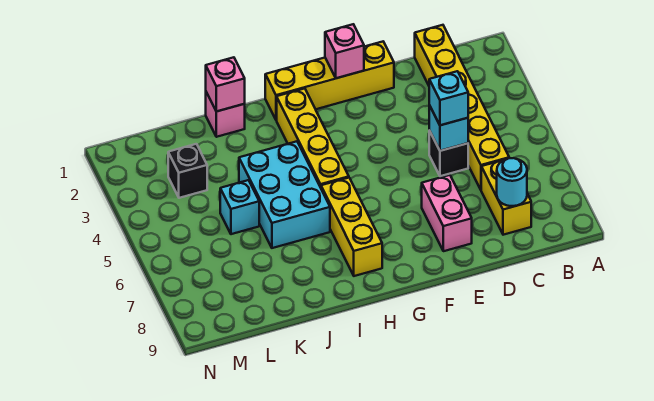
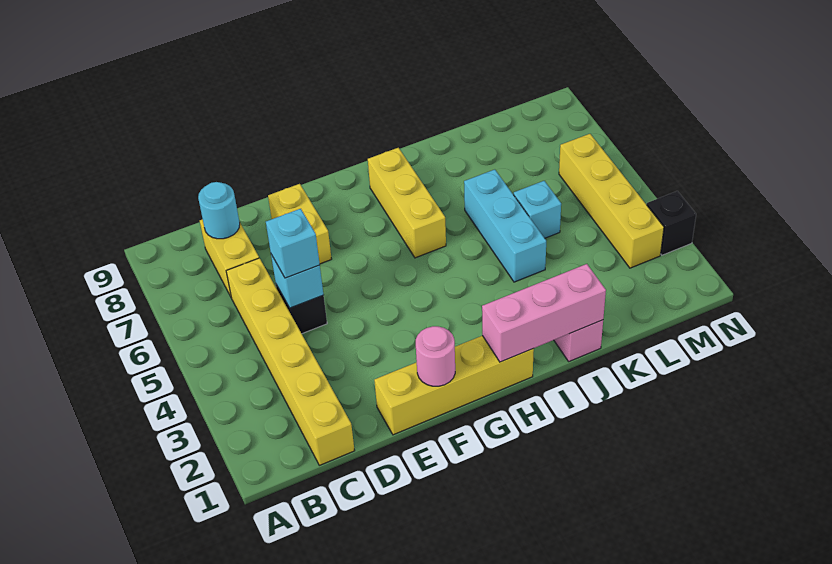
pink 1x2 brick [422,175,472,251] -> yellow 1x2 brick [268,184,331,264]
pink 1x1 brick [325,24,364,78] -> pink 1x1 round brick [416,326,455,386]
yellow 1x4 brick [277,89,349,188] -> yellow 1x4 brick moved to [559,134,664,268]
cyan 2x3 brick [239,141,330,248] -> cyan 1x3 brick [464,170,546,282]
pink 1x1 brick [206,57,245,111] -> pink 1x3 brick [482,264,606,362]
black 1x1 brick [168,144,207,198] -> black 1x1 brick moved to [647,191,696,255]

